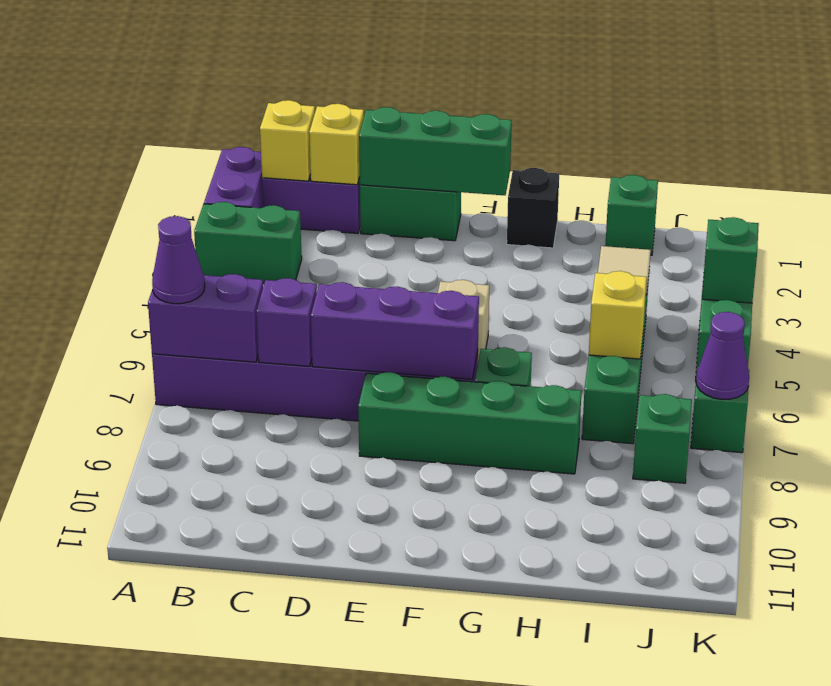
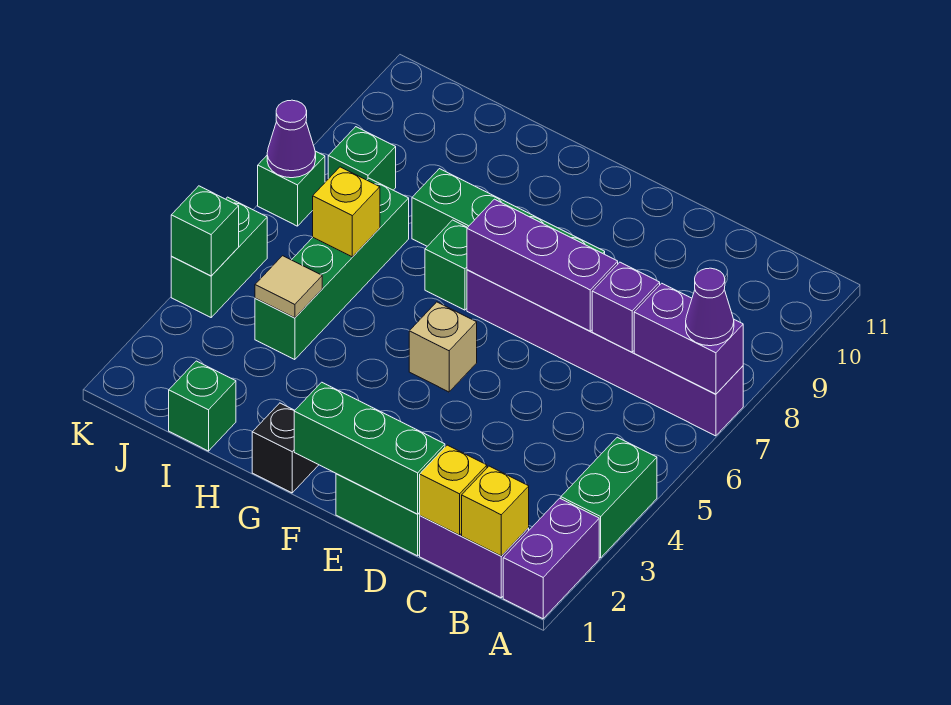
green 1x2 brick [194,202,302,284] -> green 1x2 brick turned to [561,437,657,558]

